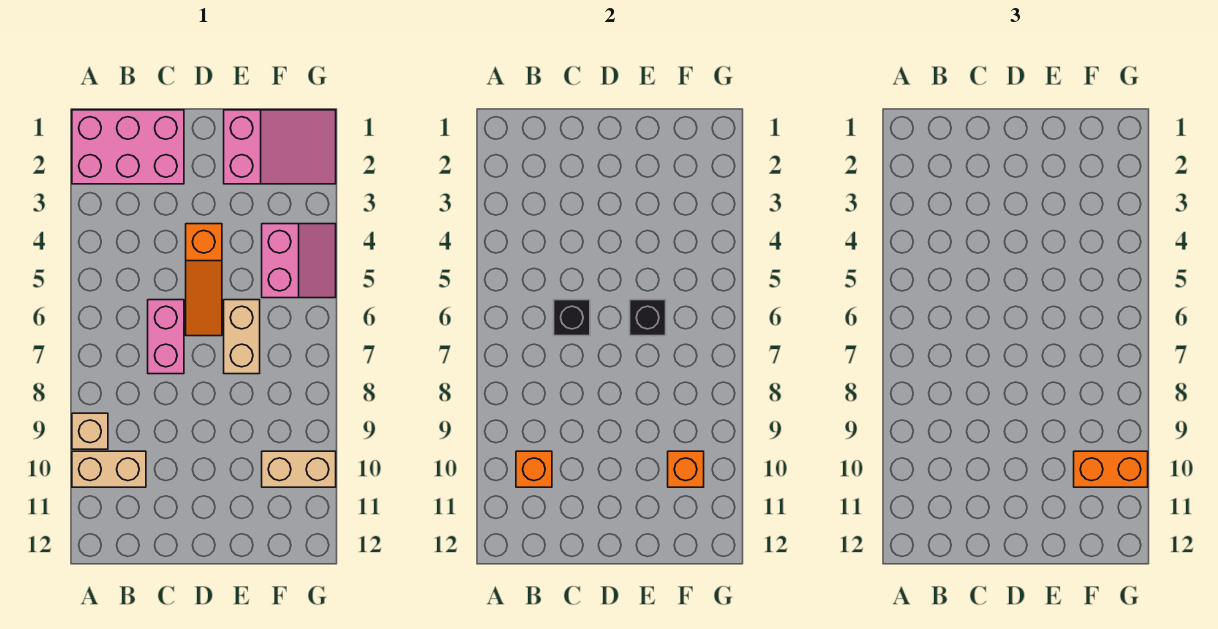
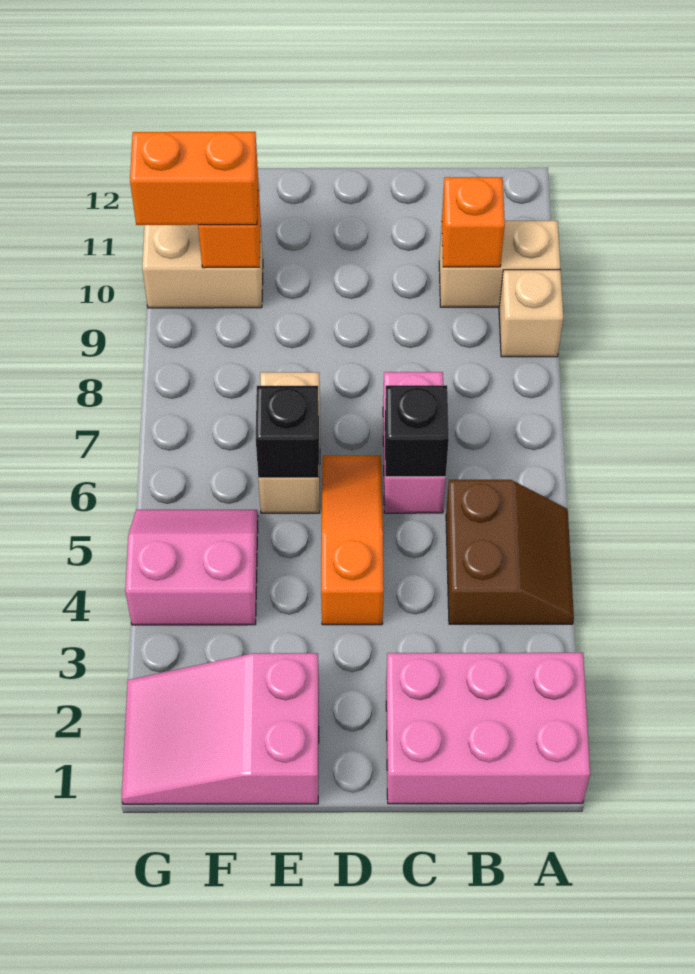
none -> brown 2x2 slope [446,480,574,624]
pink 2x2 slope [262,224,336,298] -> pink 2x2 slope turned to [125,510,258,625]

